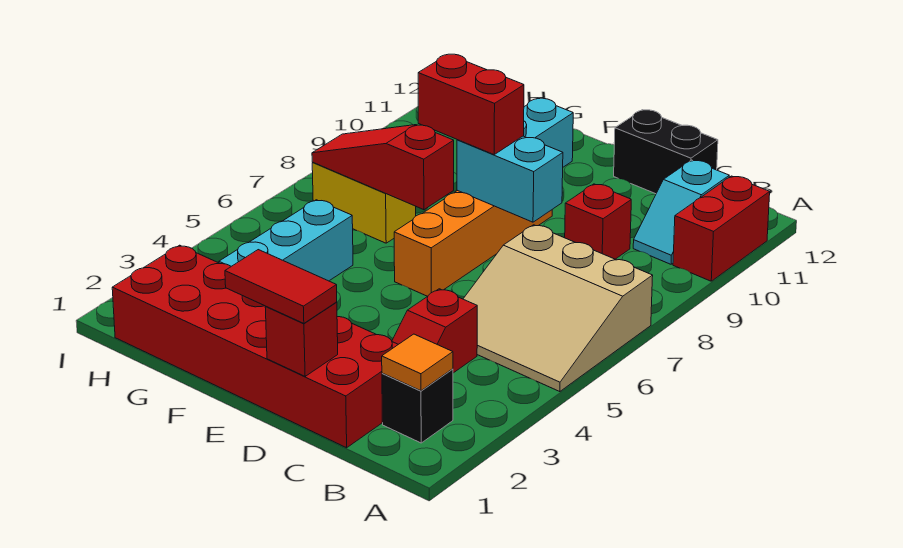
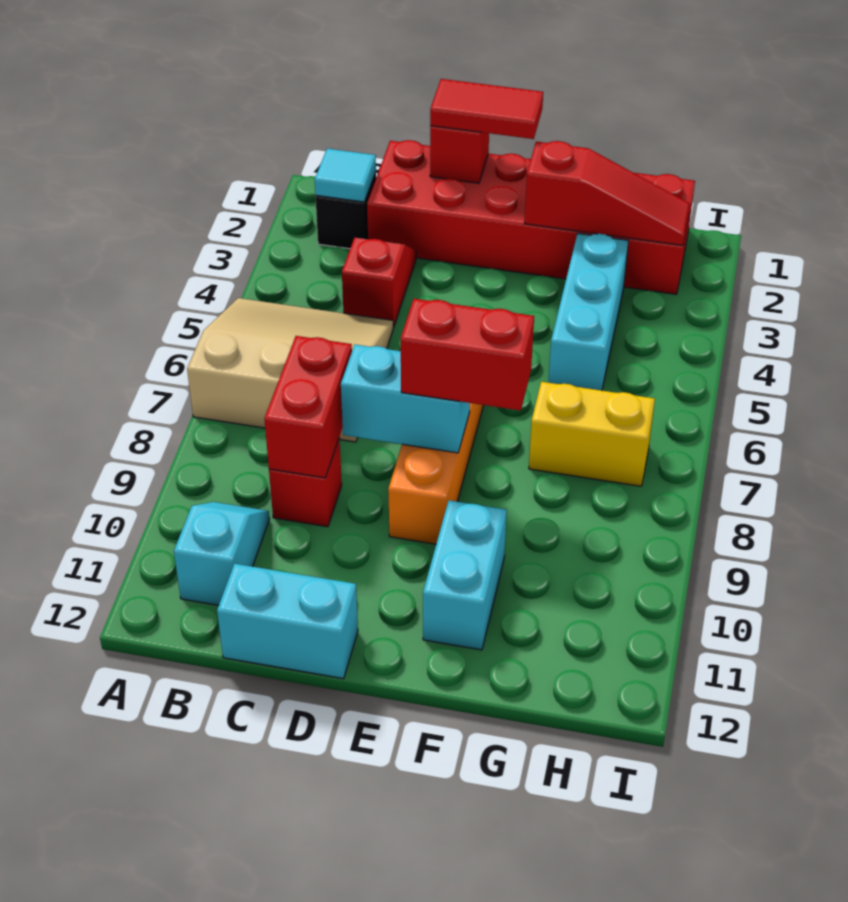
red 1x2 brick [673,176,770,281] -> red 1x2 brick moved to [264,336,352,478]
orange 1x1 tile [382,334,453,391] -> cyan 1x1 tile [315,149,376,202]
black 1x2 brick [614,110,718,194] -> cyan 1x2 brick [217,564,358,679]
red 1x3 slope [312,125,454,210] -> red 1x3 slope moved to [525,141,690,245]

